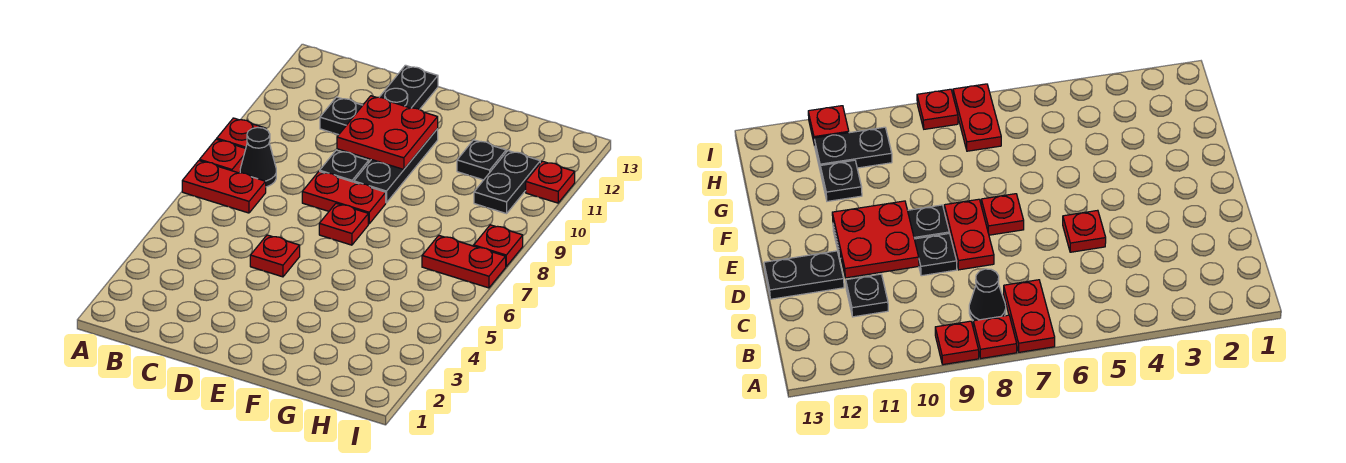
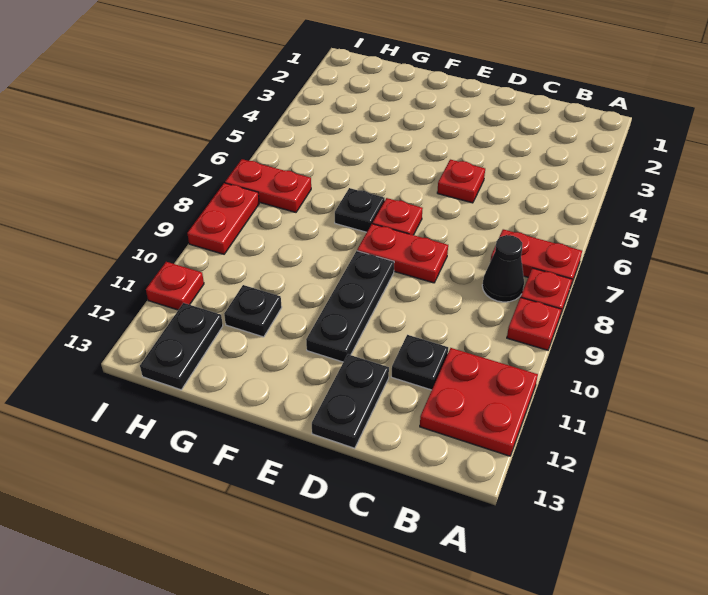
black 1x1 plate [320,150,369,182] -> black 1x1 plate moved to [335,188,385,232]
red 2x2 plate [337,96,438,169] -> red 2x2 plate moved to [420,348,538,456]
black 1x2 plate [474,151,540,214] -> black 1x2 plate moved to [140,303,223,390]
red 1x1 plate [474,225,523,266] -> red 1x2 plate [187,183,259,254]

